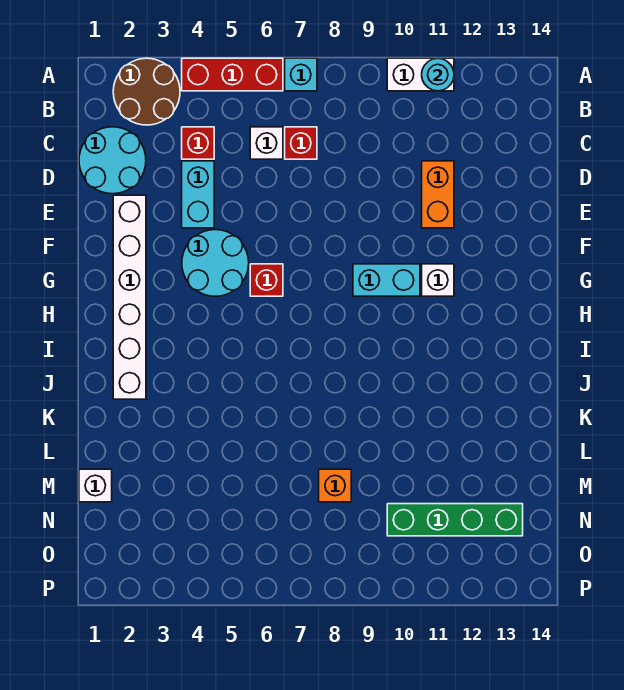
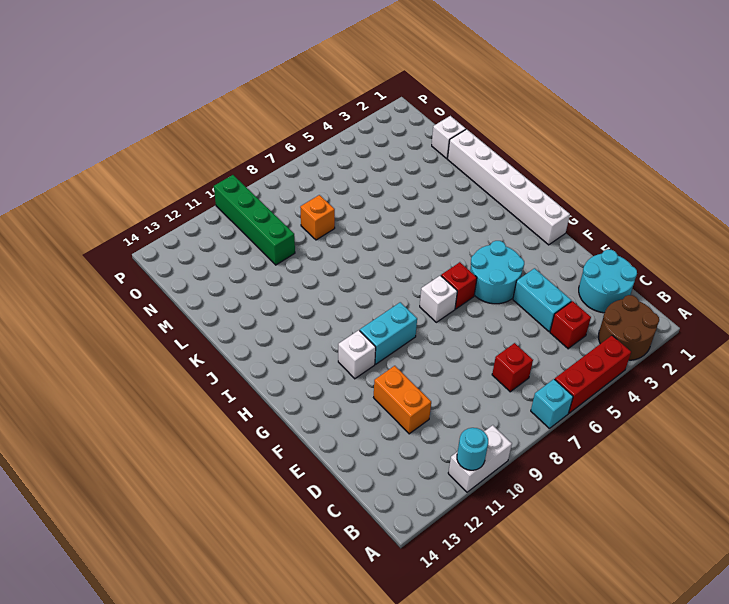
white 1x1 brick [250,127,283,159] -> white 1x1 brick moved to [420,275,457,322]
white 1x6 brick [113,195,146,399] -> white 1x6 brick moved to [448,129,570,245]
green 1x4 brick [387,504,523,536] -> green 1x4 brick turned to [214,175,295,265]

